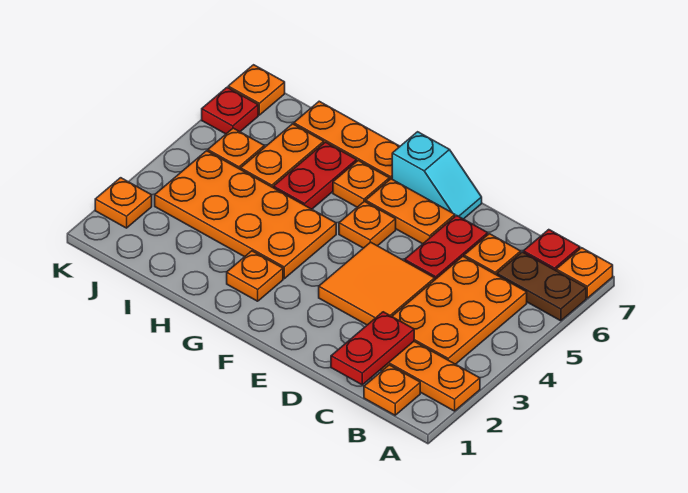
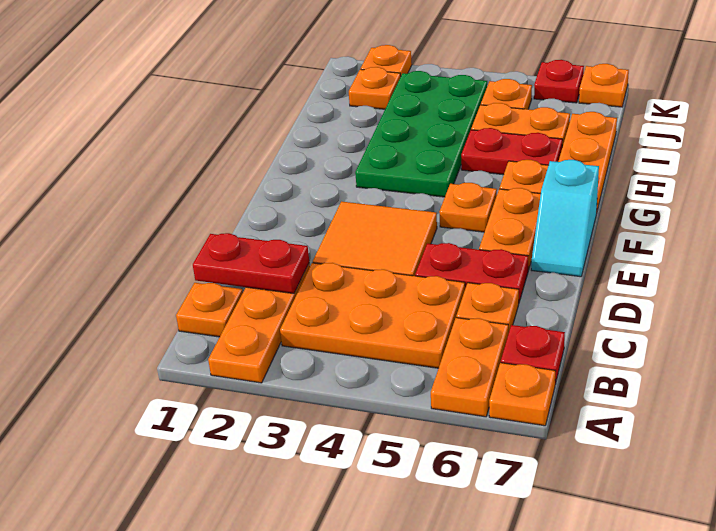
brown 1x2 plate [497,252,586,321] -> orange 1x2 plate [431,318,508,417]
orange 1x1 plate [227,251,283,301] -> orange 1x1 plate moved to [349,67,401,109]
orange 2x4 plate [155,151,336,279] -> green 2x4 plate [355,71,487,197]

